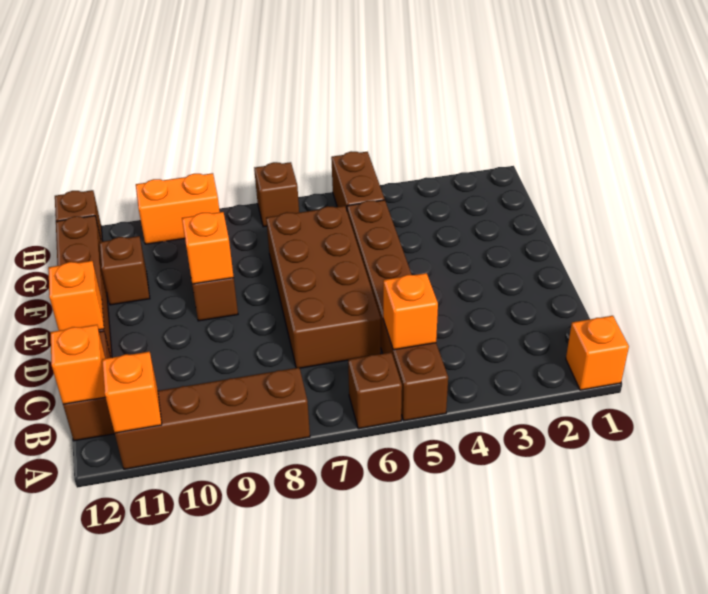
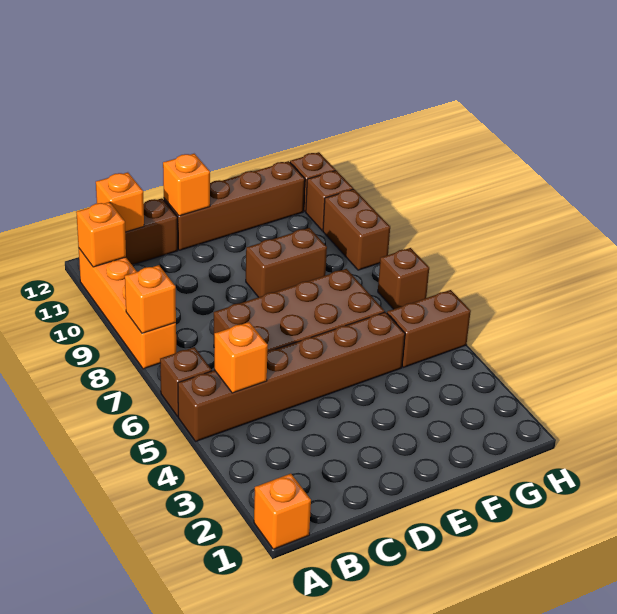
brown 1x4 brick [115,368,310,469] -> orange 1x4 brick [79,249,176,369]
orange 1x1 brick [182,212,234,284] -> orange 1x1 brick moved to [125,265,176,333]
brown 1x1 brick [99,236,150,305] -> brown 1x1 brick moved to [306,170,353,231]
orange 1x2 brick [136,173,220,244] -> brown 1x2 brick [323,189,390,270]

